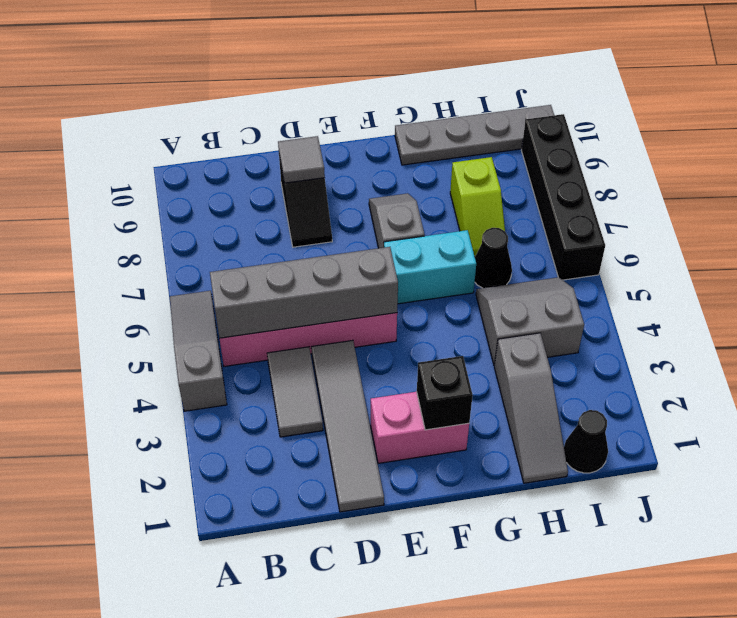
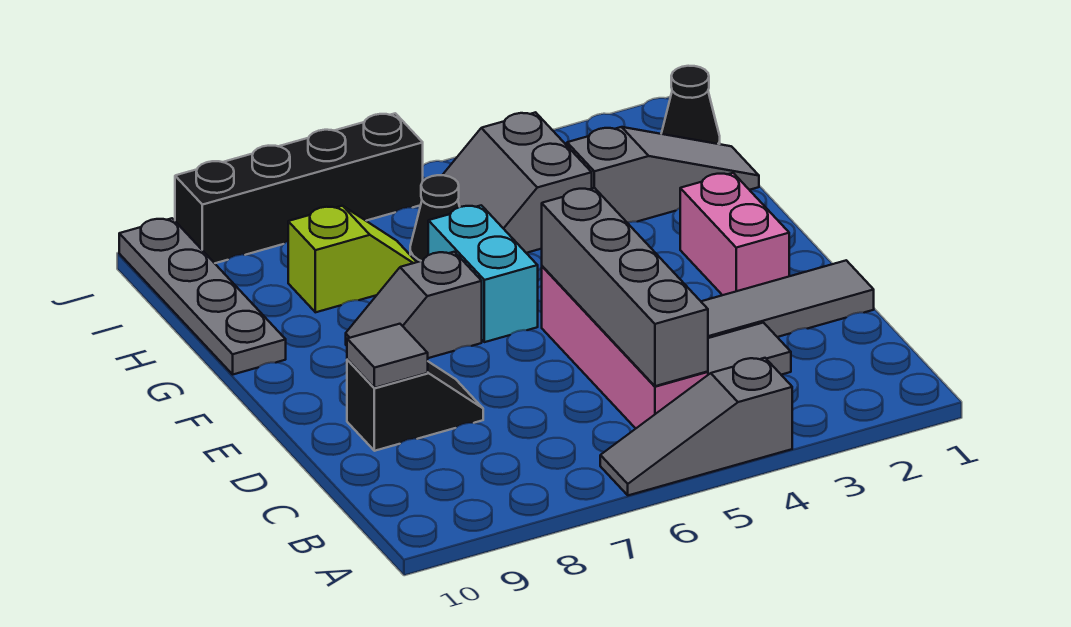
black 1x1 brick [417,356,473,430] -> none

